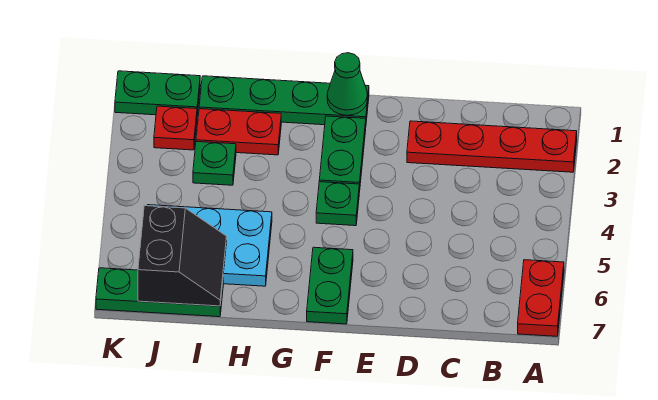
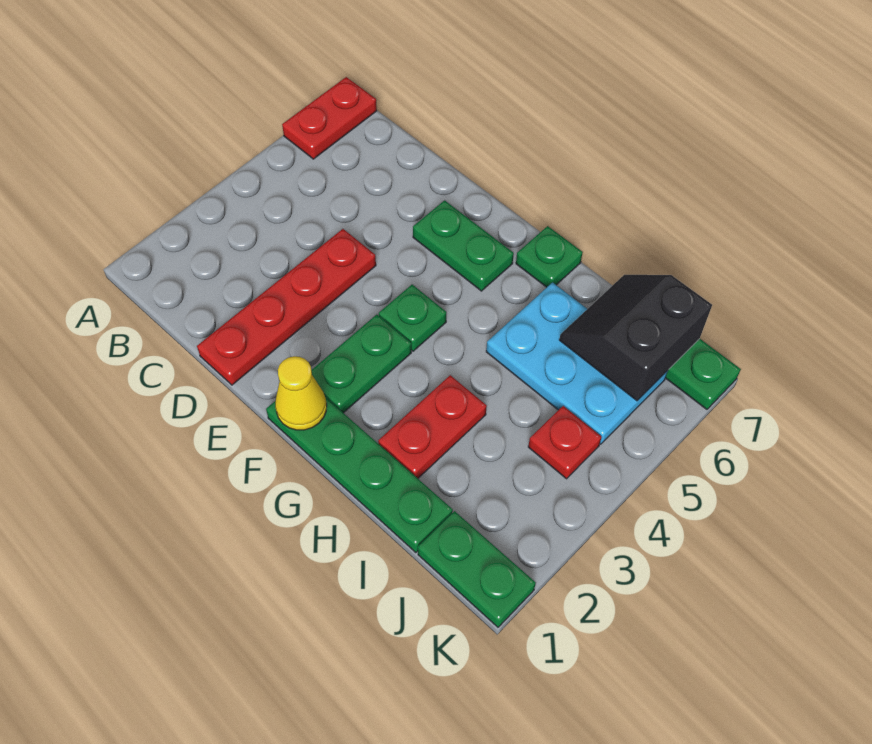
red 1x4 plate [407,121,577,172] -> red 1x4 plate turned to [197,229,376,385]
green 1x1 cone [327,53,367,115] -> yellow 1x1 cone [275,356,327,430]
green 1x2 plate [307,247,353,324] -> green 1x2 plate turned to [413,200,514,291]
red 1x2 plate [196,109,281,155] -> red 1x2 plate turned to [378,375,487,478]
green 1x1 plate [193,142,236,185] -> green 1x1 plate moved to [516,226,583,287]
red 1x1 plate [154,106,197,150] -> red 1x1 plate moved to [528,406,602,479]

